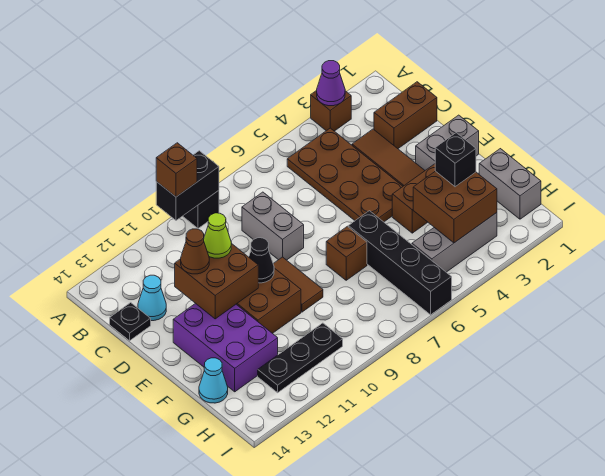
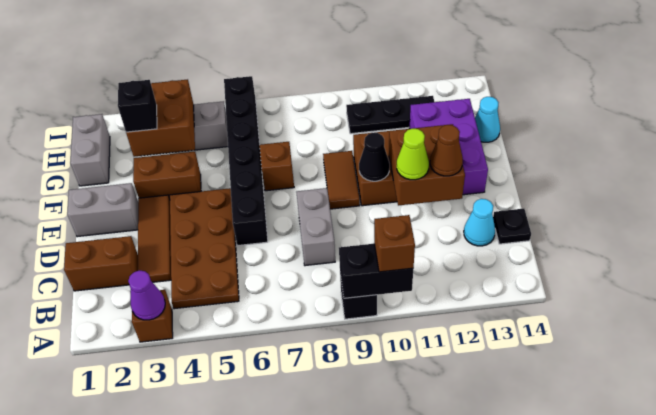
black 1x4 brick [348,211,452,315] -> black 1x6 brick [224,76,268,246]

